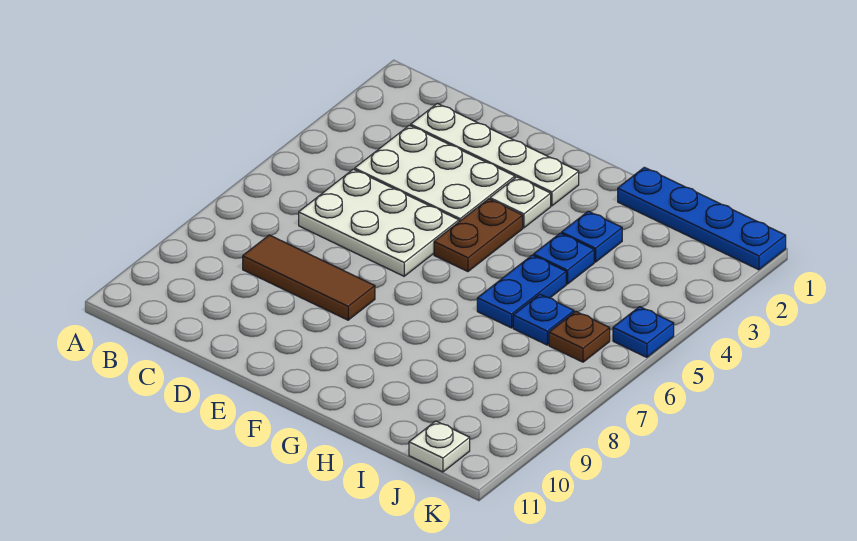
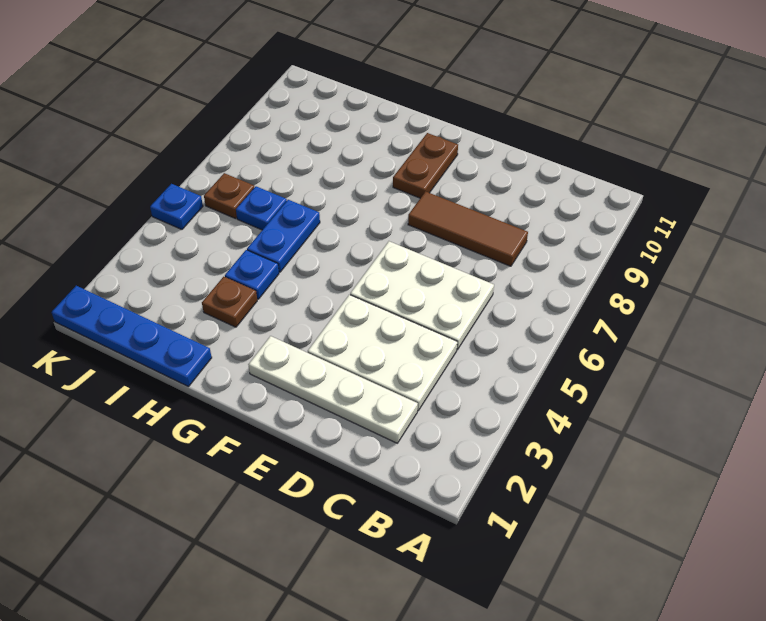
white 1x1 plate [490,177,551,228] -> none
brown 1x2 plate [434,199,523,272] -> brown 1x2 plate moved to [393,133,458,198]
blue 1x1 plate [562,211,622,262] -> brown 1x1 plate [202,277,257,327]
white 1x1 plate [409,421,470,472] -> none

